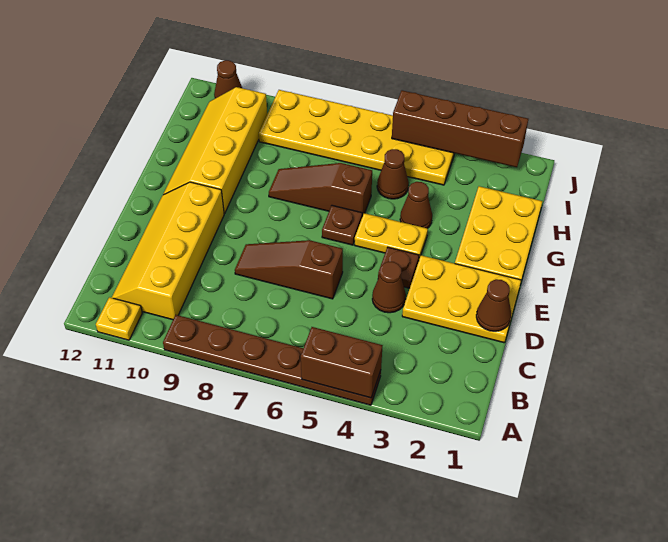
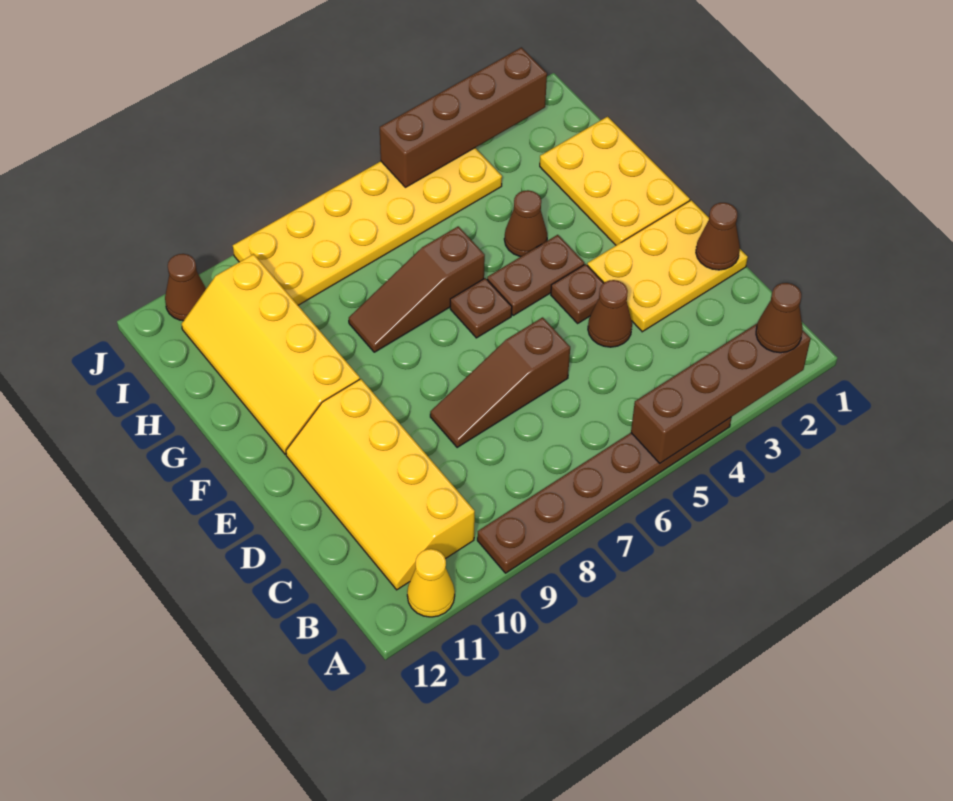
brown 1x2 brick [301,327,383,398] -> brown 1x4 brick [631,324,811,463]
yellow 1x1 plate [96,297,142,340] -> yellow 1x1 cone [407,549,455,617]
yellow 1x2 plate [355,213,428,259] -> brown 1x2 plate [487,235,584,315]
brown 1x1 cone [377,149,409,199] -> brown 1x1 cone moved to [756,283,803,353]

